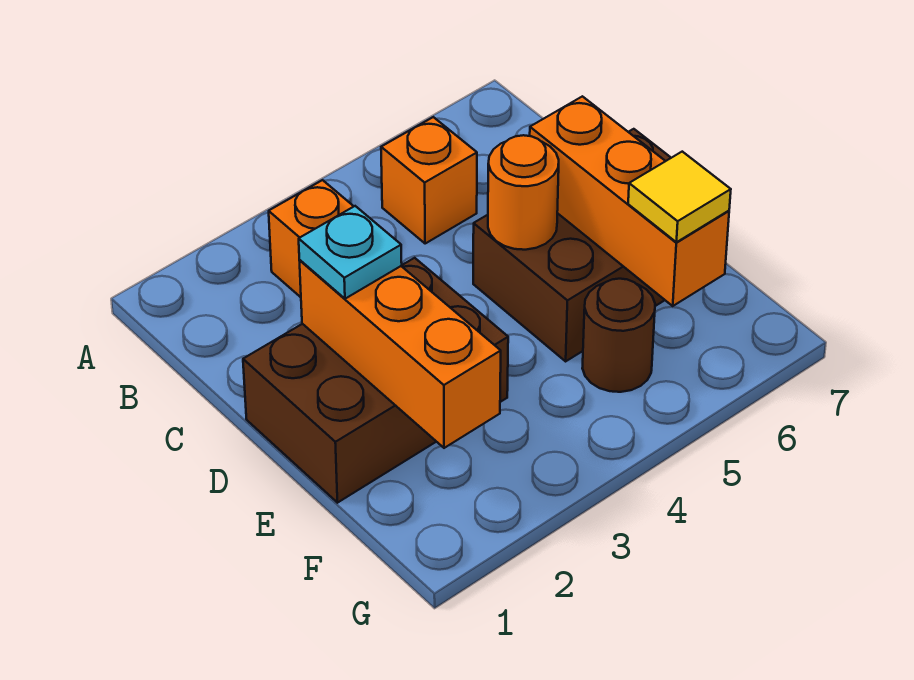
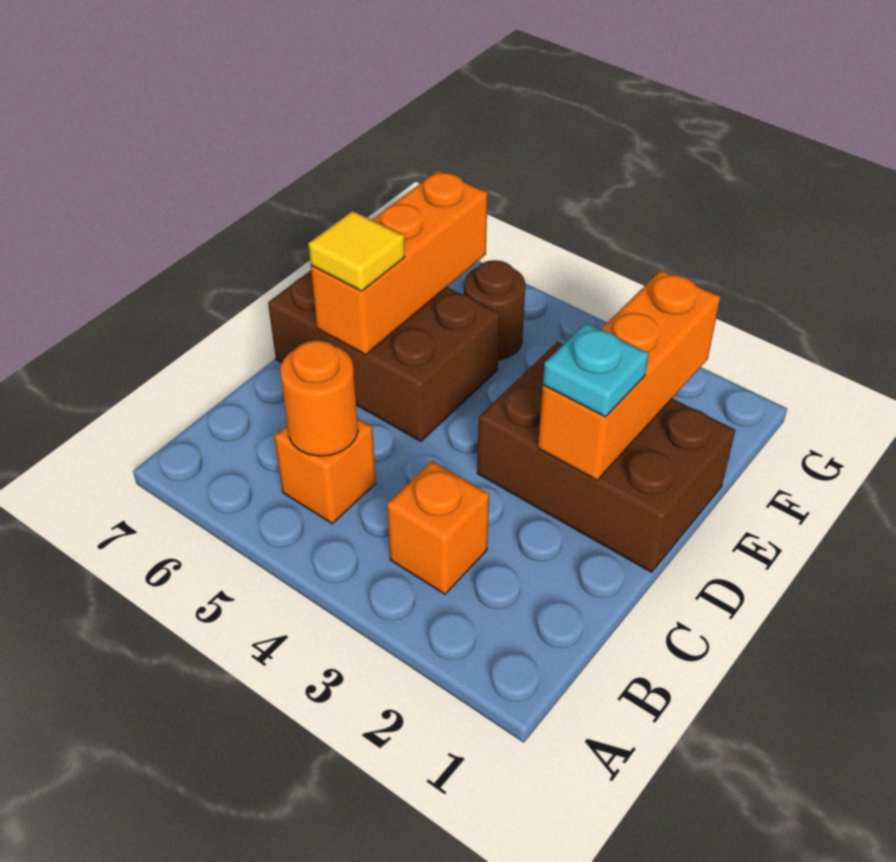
orange 1x1 round brick [488,135,559,250] -> orange 1x1 round brick moved to [280,340,358,456]
yellow 1x1 tile [628,152,731,242] -> yellow 1x1 tile moved to [308,211,405,291]

